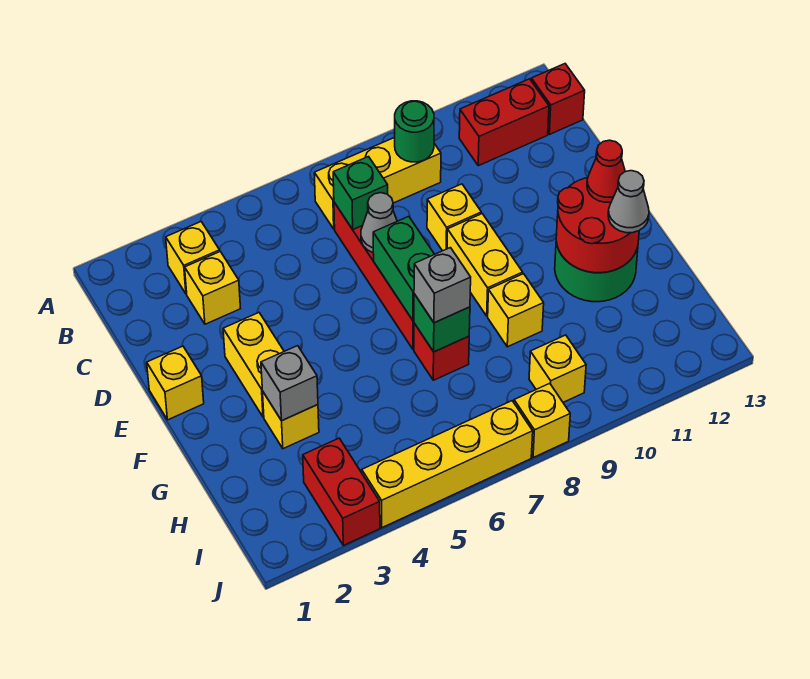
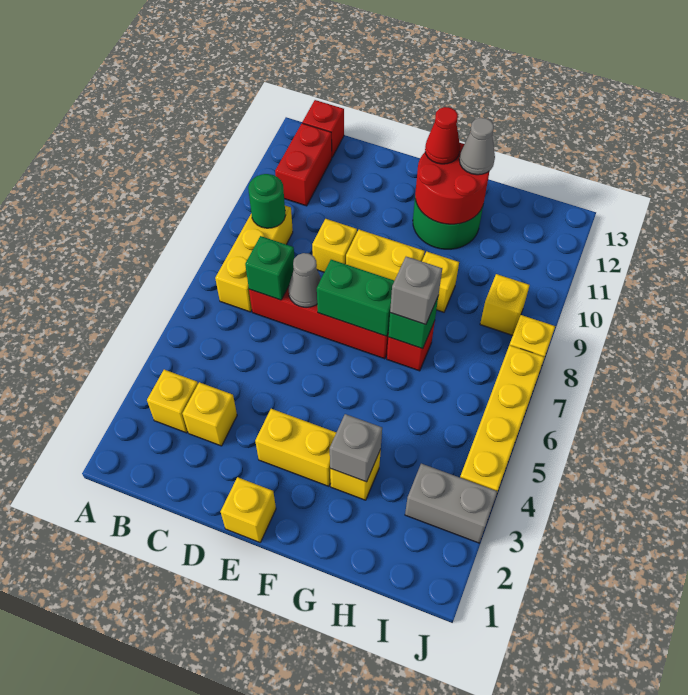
red 1x2 brick [303,438,380,545] -> grey 1x2 brick [405,464,497,543]

